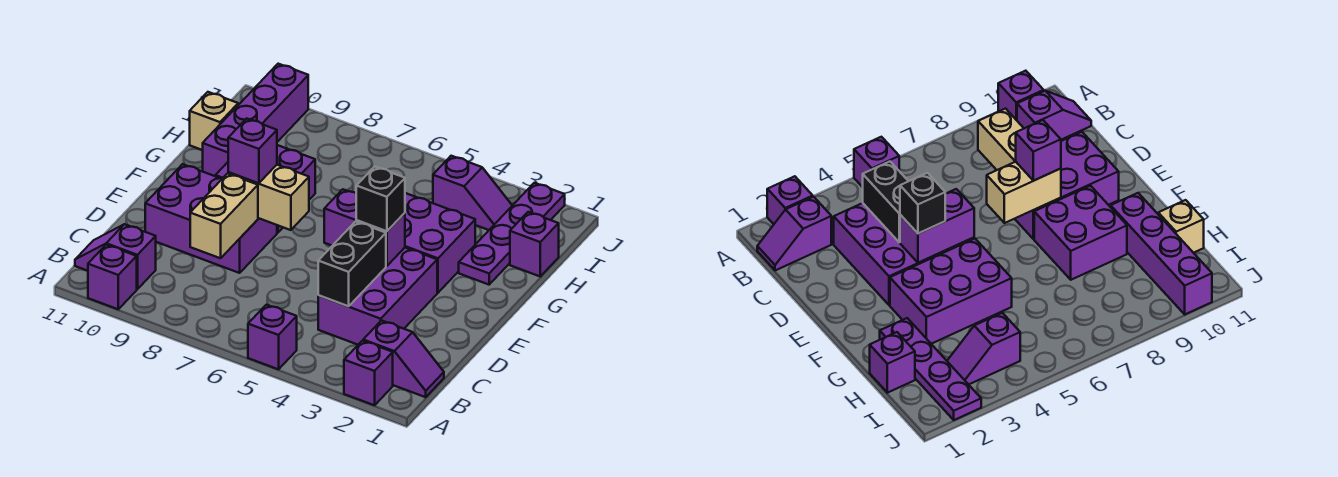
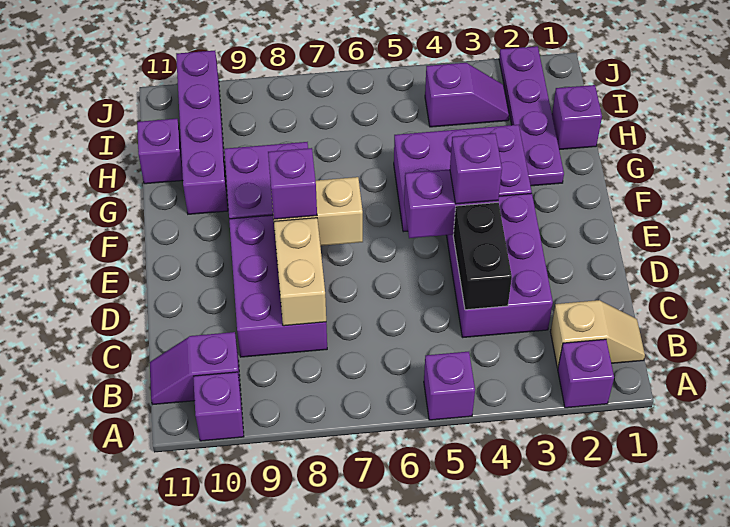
purple 1x2 slope [363,321,444,397] -> tan 1x2 slope [550,300,645,368]
purple 2x3 brick [145,164,277,273] -> purple 2x3 brick turned to [229,215,327,357]
black 1x1 brick [356,167,405,231] -> purple 1x1 brick [450,133,502,204]
tan 1x1 brick [190,92,238,150] -> purple 1x1 brick [137,119,183,184]

